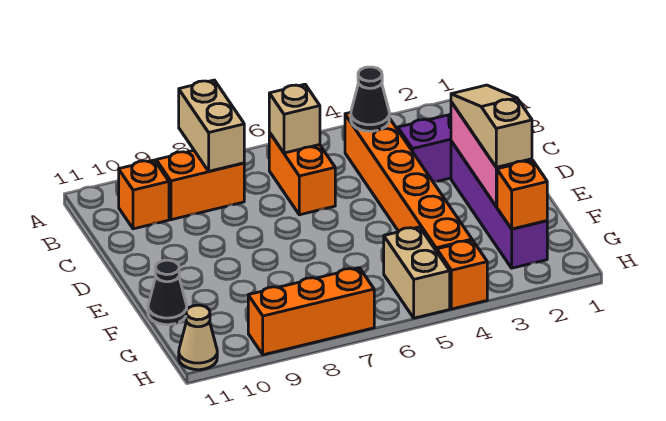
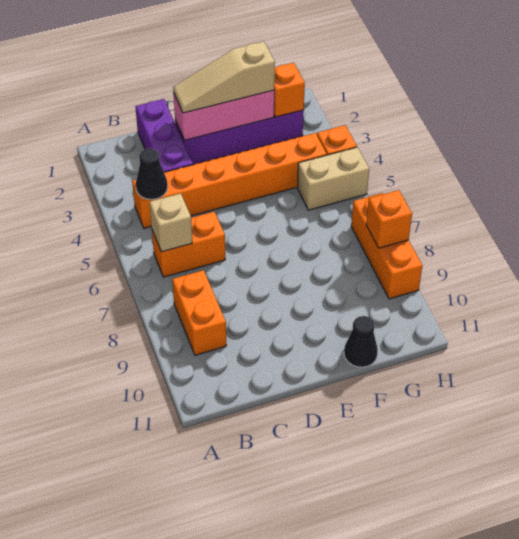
tan 1x2 brick [179,80,244,171] -> none
orange 1x1 brick [119,160,169,229] -> orange 1x1 brick moved to [366,190,412,248]
tan 1x1 cone [179,305,217,370] -> none

